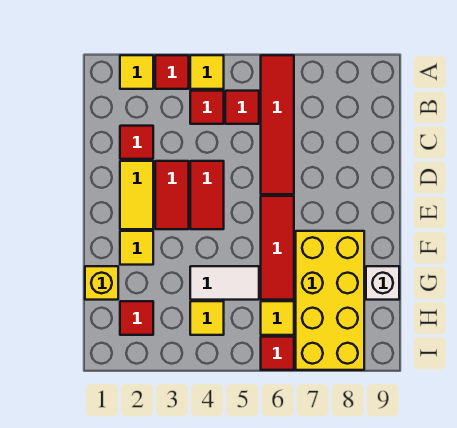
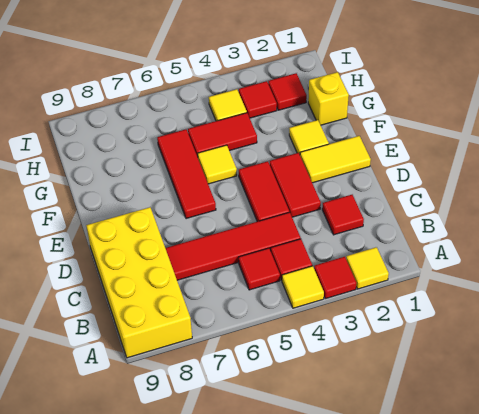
red 1x4 tile [261,55,294,194] -> red 1x4 tile turned to [165,212,301,280]
yellow 1x2 tile [120,161,153,229] -> yellow 1x2 tile turned to [300,136,371,183]
yellow 2x4 brick [296,231,364,370] -> yellow 2x4 brick moved to [86,207,192,358]
white 1x2 tile [190,266,259,300] -> red 1x2 tile [188,113,257,157]
white 1x1 brick [366,266,399,300] -> none
yellow 1x1 tile [261,301,294,335] -> yellow 1x1 tile moved to [198,145,237,184]
red 1x1 tile [261,337,294,370] -> red 1x1 tile moved to [239,81,277,118]

